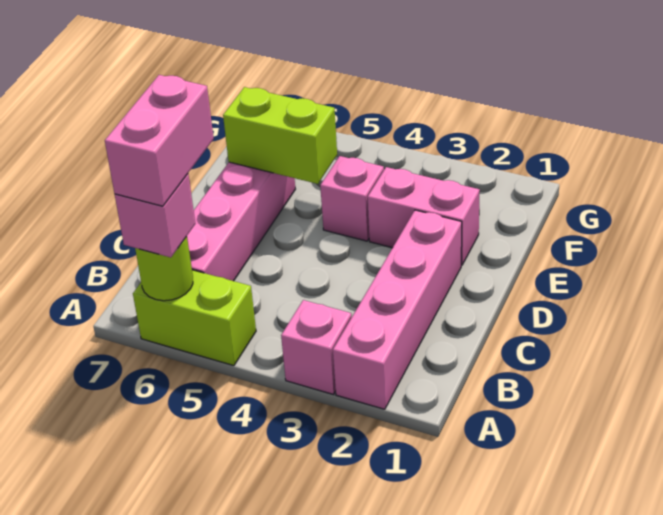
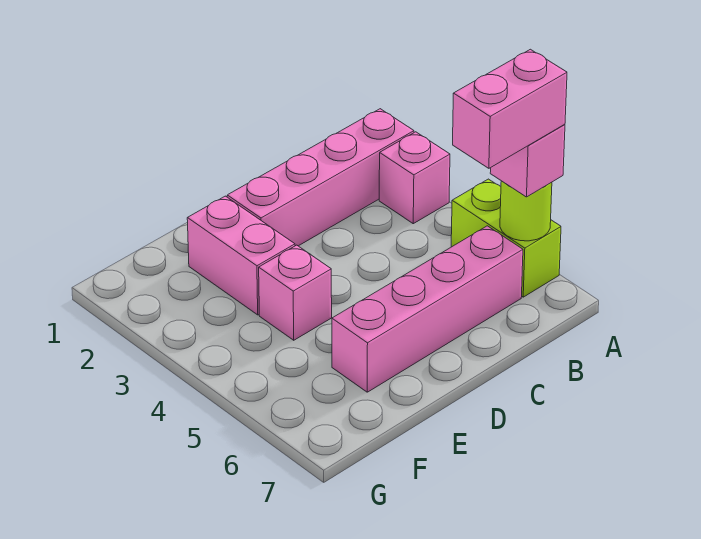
lime 1x2 brick [223,87,337,184] -> none

